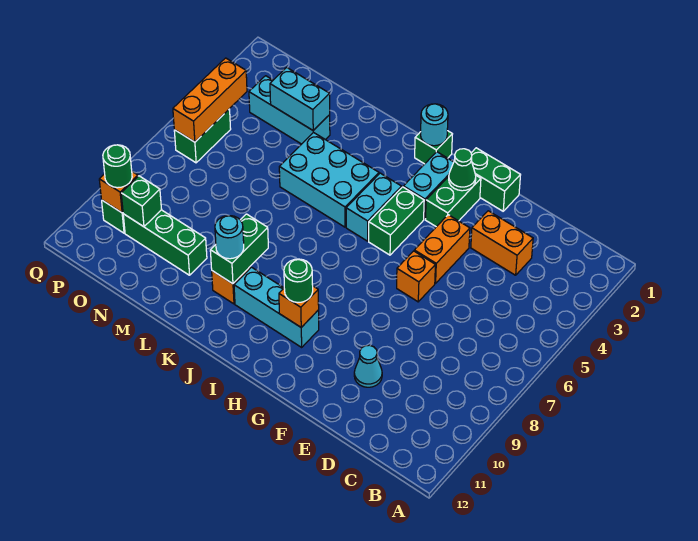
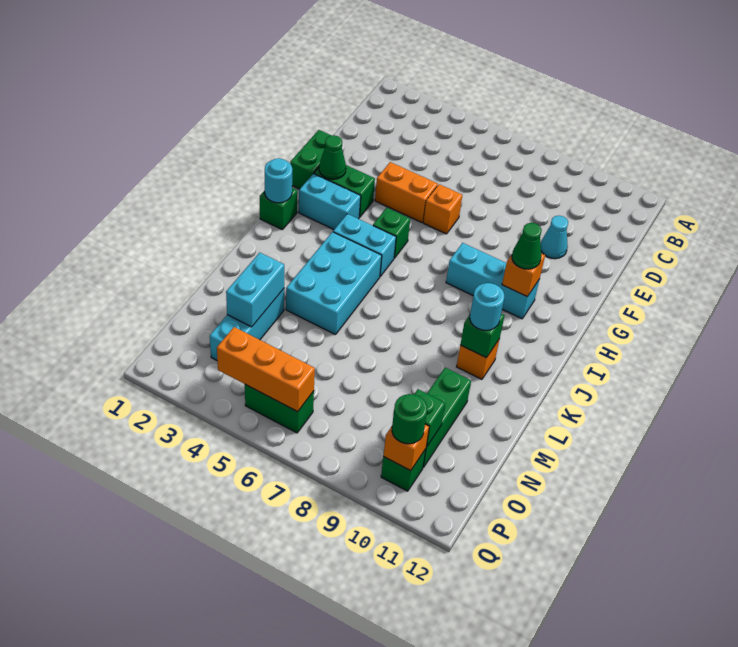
orange 1x2 brick [471,211,533,275] -> none
green 1x2 brick [369,187,424,255] -> green 1x1 brick [373,208,410,258]
cyan 1x3 brick [234,267,319,347] -> cyan 1x3 brick turned to [446,243,540,319]
green 1x1 round brick [284,259,313,302] -> green 1x1 cone [512,223,542,269]
green 1x2 brick [210,214,268,284] -> green 1x1 brick [460,314,505,358]

